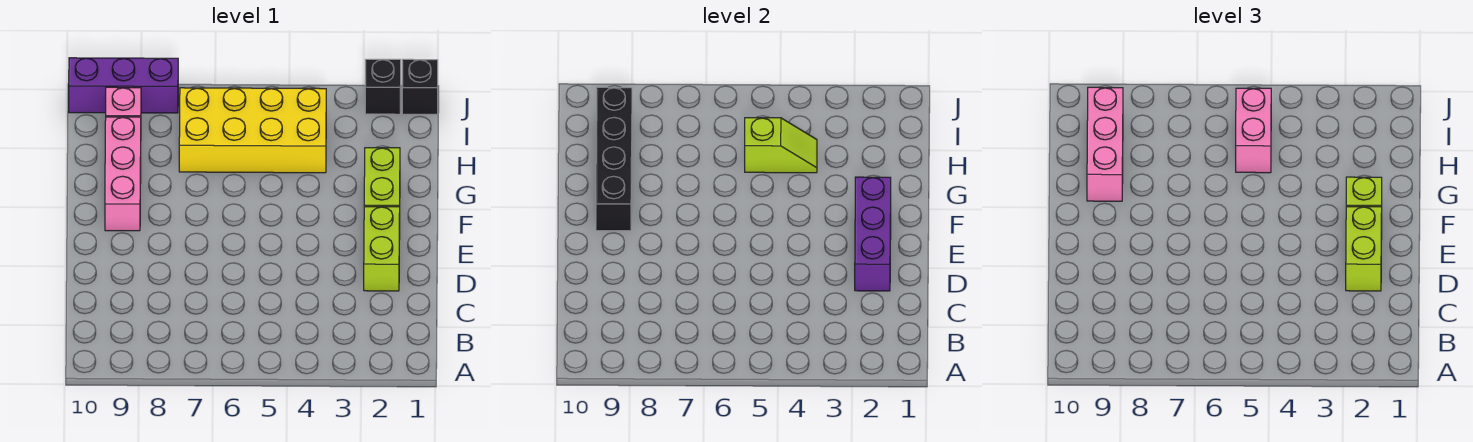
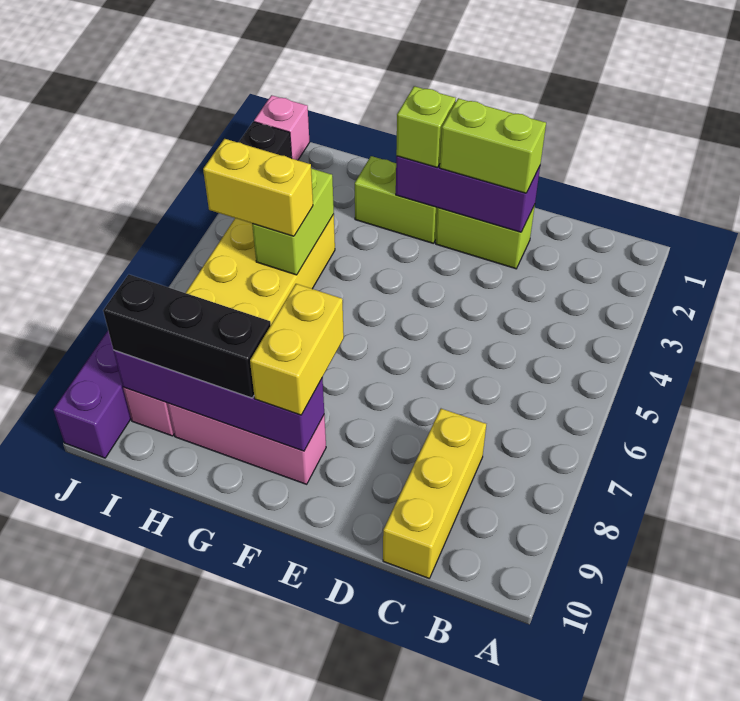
none -> yellow 1x3 brick [383,409,486,578]
none -> yellow 1x2 brick [250,284,344,415]
black 1x4 brick [596,87,632,231] -> purple 1x4 brick [114,350,324,451]
pink 1x3 brick [1087,87,1123,201] -> black 1x3 brick [103,274,271,398]
lime 1x2 slope [745,118,817,173] -> lime 1x2 brick [252,169,334,275]
pink 1x2 brick [1236,88,1271,173] -> yellow 1x2 brick [203,139,313,236]
black 1x1 brick [402,59,438,114] -> pink 1x1 brick [254,95,310,160]

